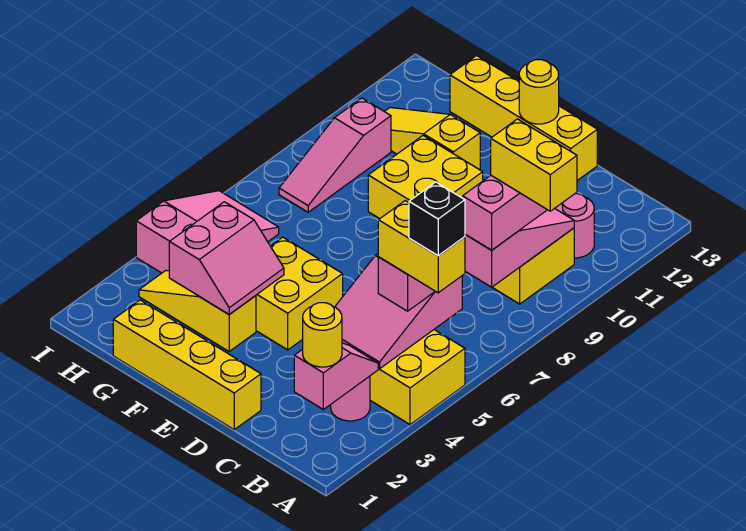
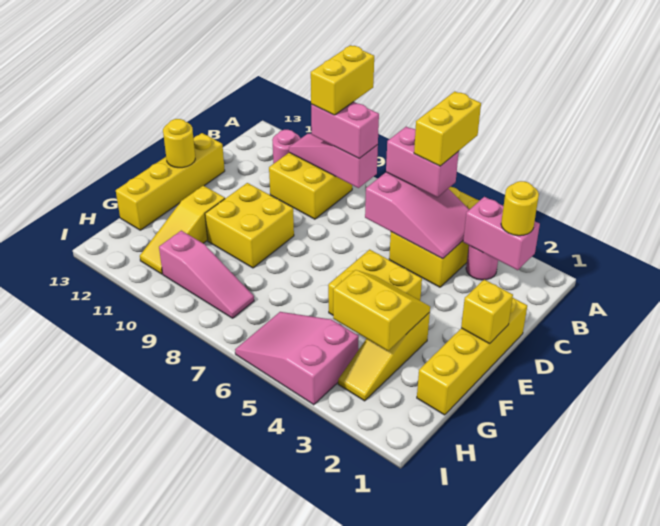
black 1x1 brick [409,182,465,256] -> none
pink 1x2 slope [294,343,378,409] -> pink 1x2 brick [463,197,540,270]
none -> yellow 1x1 brick [461,279,513,344]
pink 2x2 slope [169,202,284,314] -> yellow 2x2 slope [333,270,430,351]

